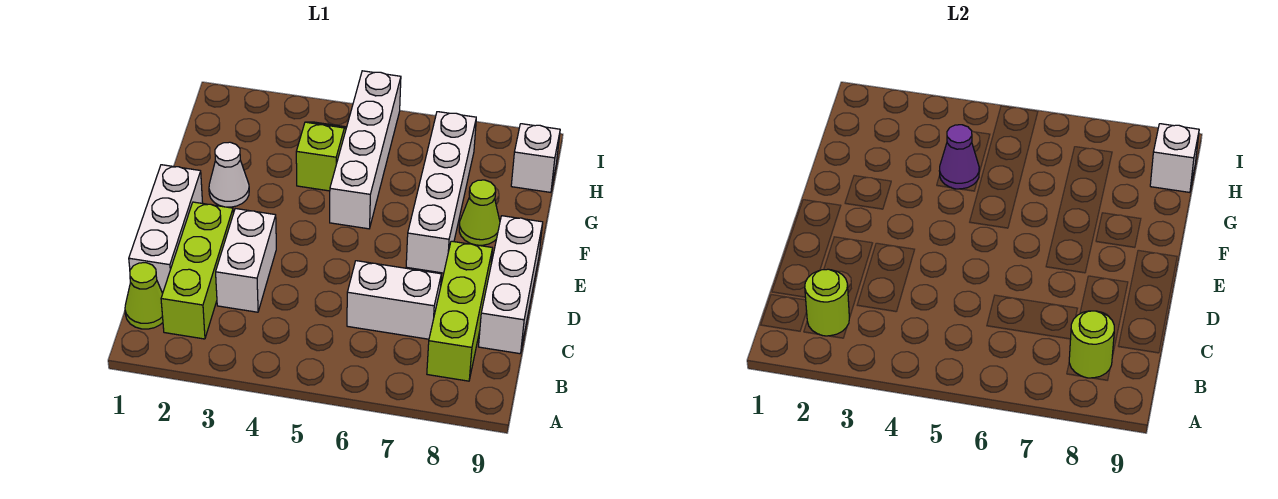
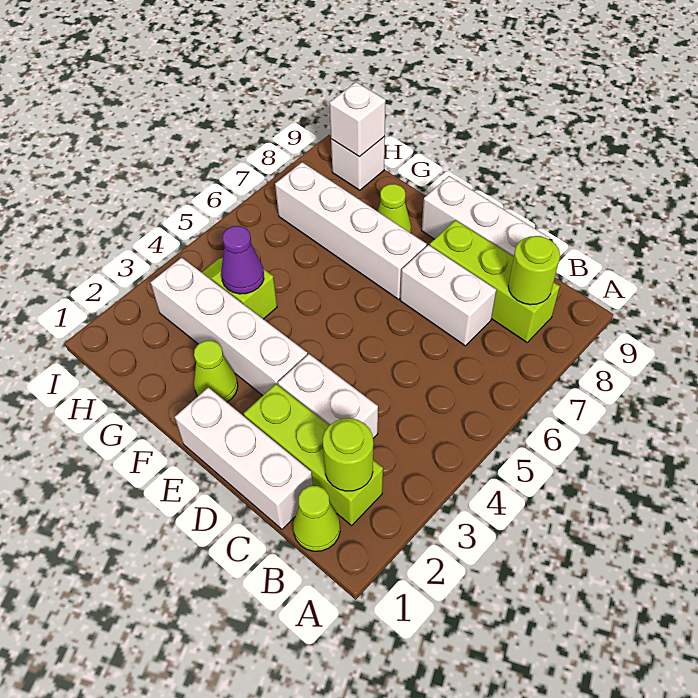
white 1x2 brick [347,261,441,339] -> white 1x2 brick turned to [400,245,496,346]
white 1x1 cone [209,142,249,207] -> lime 1x1 cone [194,341,238,402]
white 1x4 brick [330,71,401,229] -> white 1x4 brick moved to [151,258,307,395]

